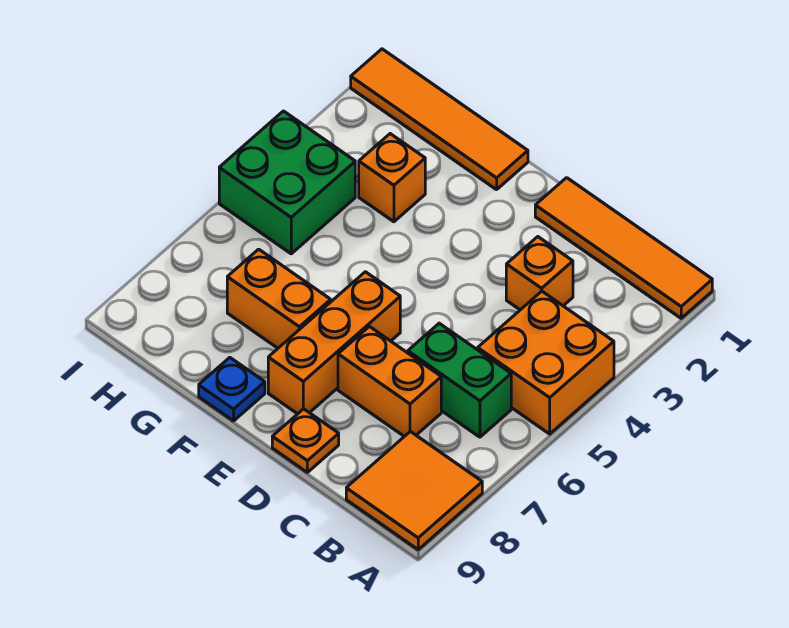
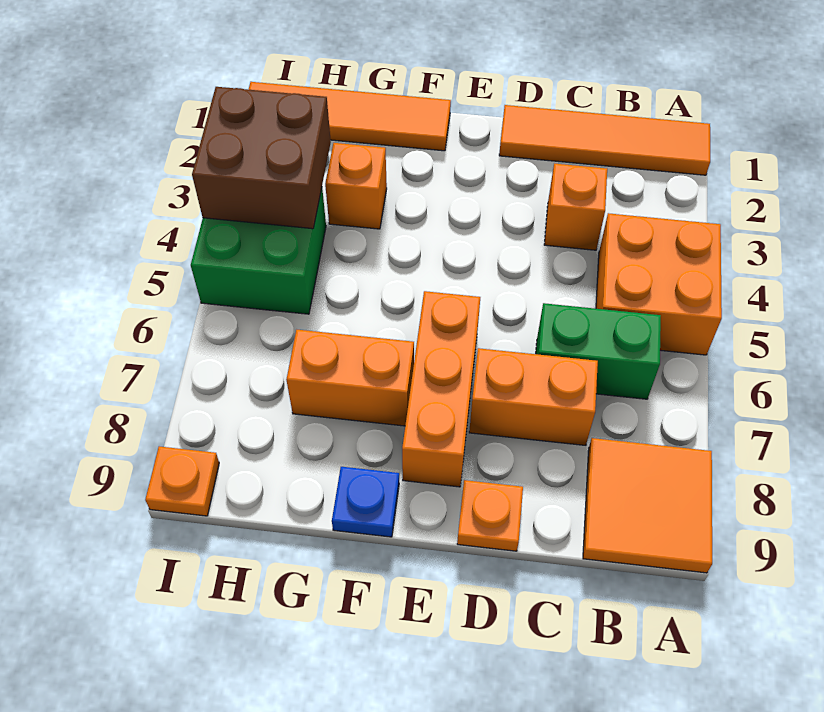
none -> brown 2x2 brick [192,87,331,229]
none -> orange 1x1 plate [145,446,219,516]

